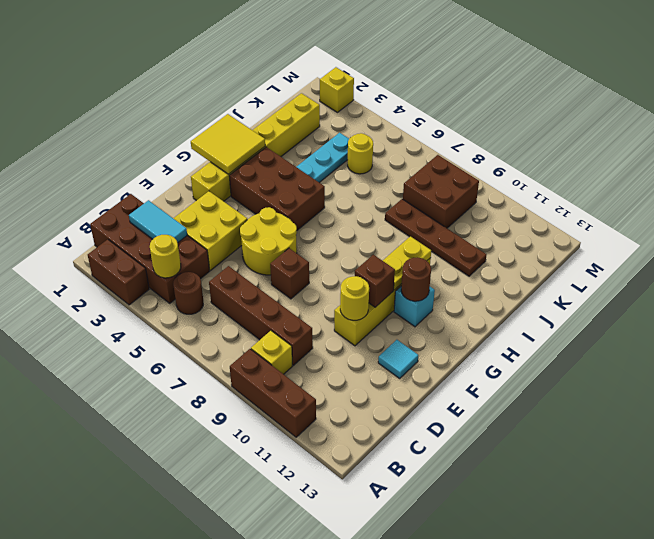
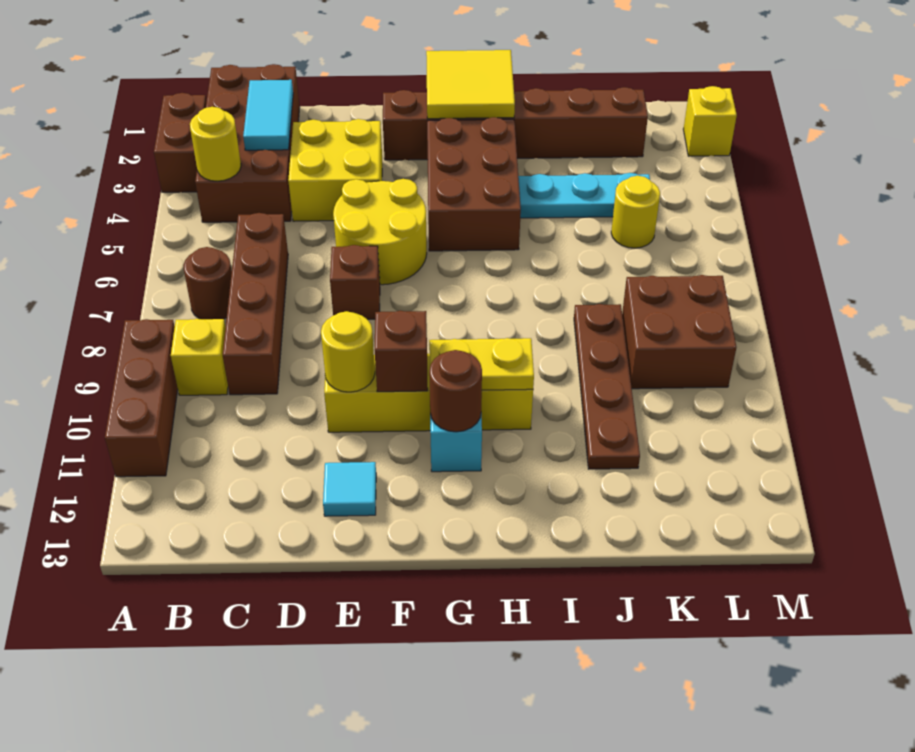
brown 1x1 round brick [173,272,203,314] -> brown 1x1 round brick moved to [183,247,232,319]
yellow 1x6 brick [191,93,320,201] -> brown 1x6 brick [383,87,648,160]

